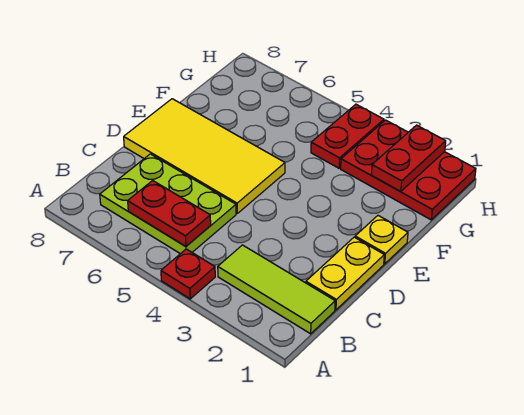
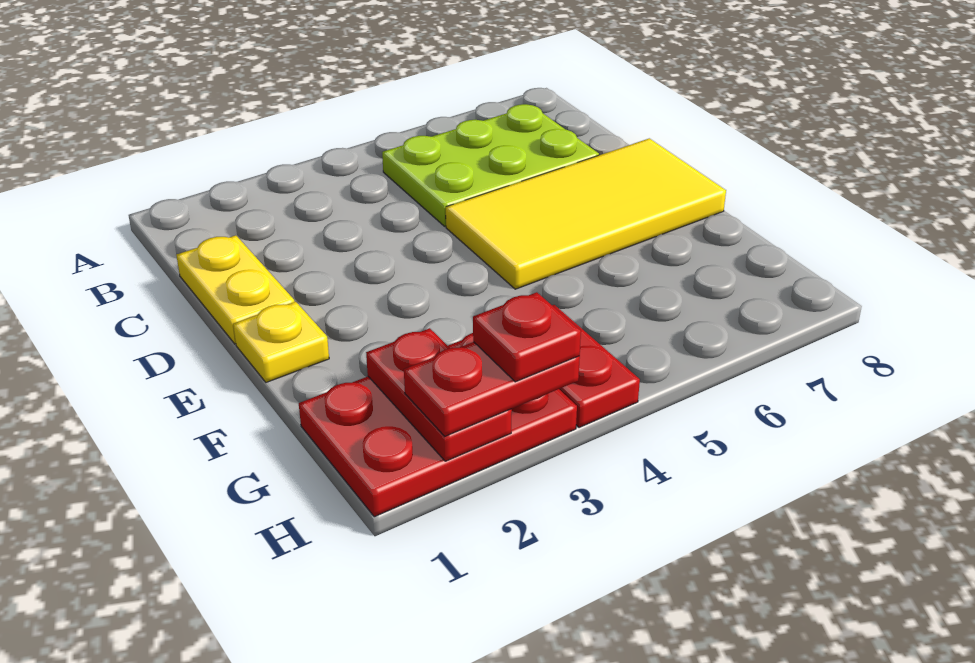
red 1x1 plate [161,249,215,299] -> red 1x1 plate moved to [473,292,581,382]
lime 1x3 tile [218,245,335,334] -> none
red 1x2 plate [128,181,211,246] -> red 1x2 plate moved to [404,342,580,436]

